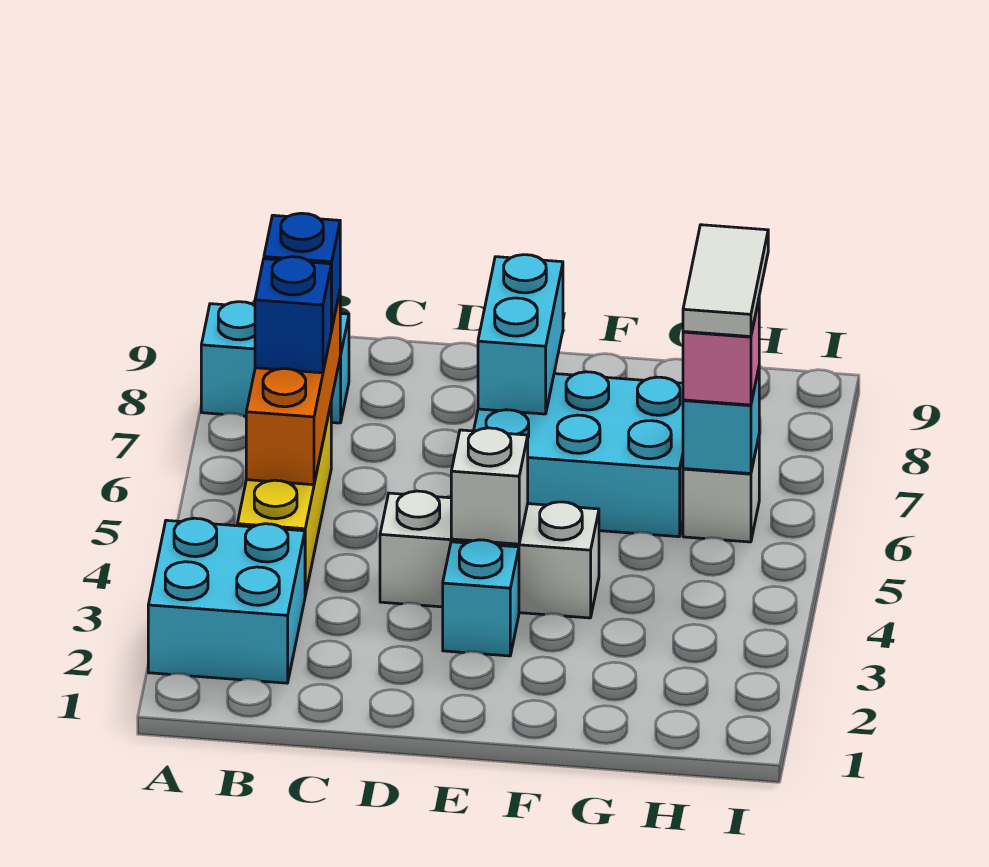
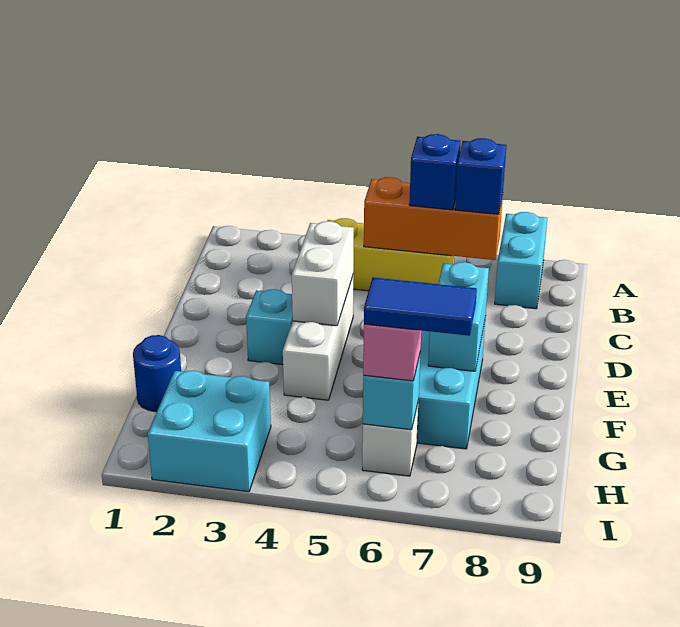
cyan 2x2 brick [148,518,305,683] -> cyan 2x2 brick moved to [148,371,271,492]
white 1x1 brick [451,428,528,544] -> white 1x2 brick [292,221,354,326]
cyan 1x2 brick [478,255,563,414] -> cyan 1x2 brick turned to [428,262,489,371]
none -> blue 1x1 round brick [133,335,181,412]
white 1x2 tile [683,225,768,337] -> blue 1x2 tile [364,277,477,336]

